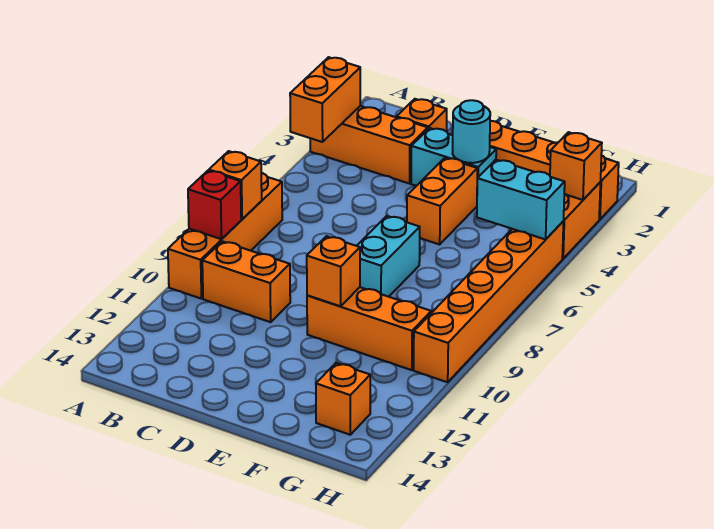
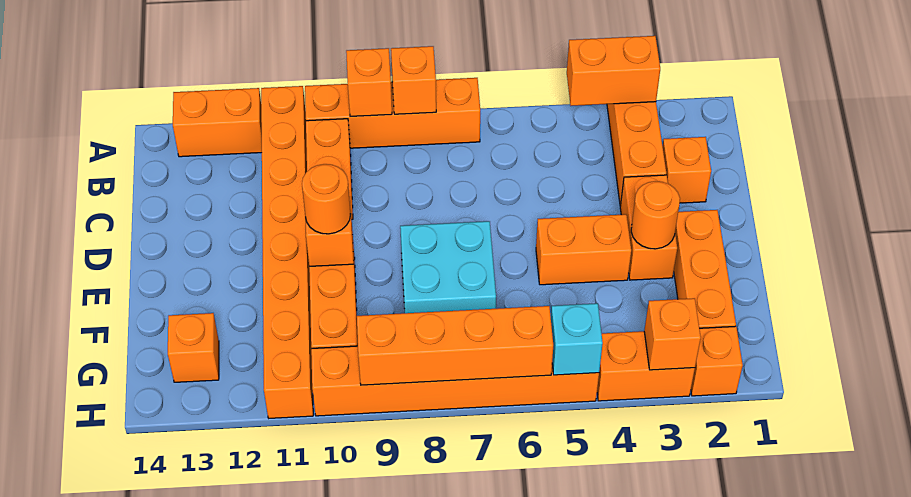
red 1x1 brick [188,171,241,239] -> orange 1x1 brick [346,48,392,117]
none -> orange 1x8 brick [261,86,313,418]
none -> orange 1x2 brick [173,88,262,157]
cyan 1x2 brick [411,128,496,186] -> orange 1x2 brick [620,175,677,280]
cyan 1x1 round brick [453,100,490,163] -> orange 1x1 round brick [631,181,680,249]
cyan 1x2 brick [357,216,420,297] -> cyan 2x2 brick [400,221,496,313]
none -> orange 1x1 round brick [302,164,351,234]
cyan 1x2 brick [477,160,565,239] -> cyan 1x1 brick [551,303,603,375]
none -> orange 1x4 brick [357,306,553,385]

